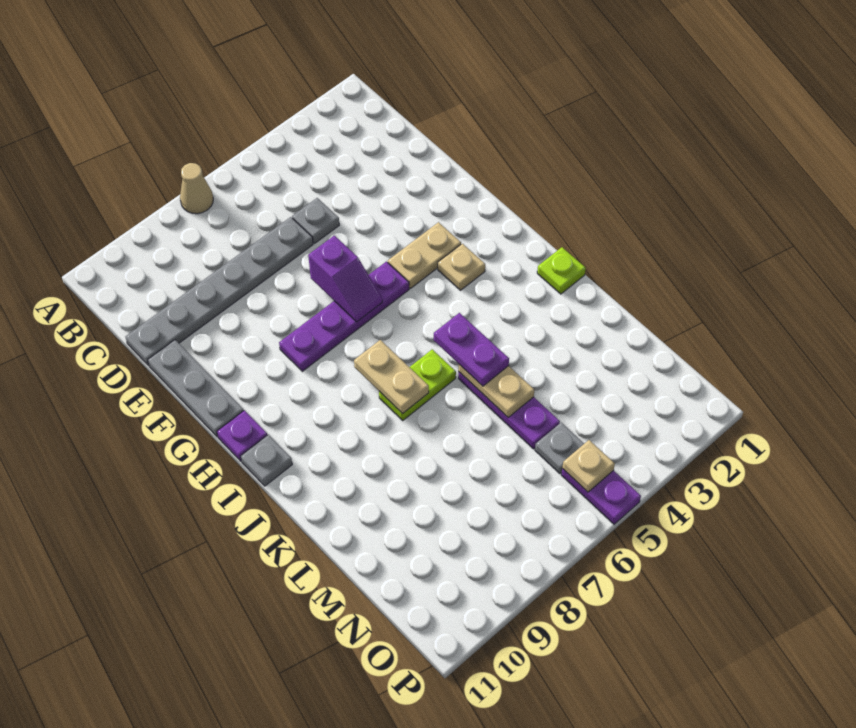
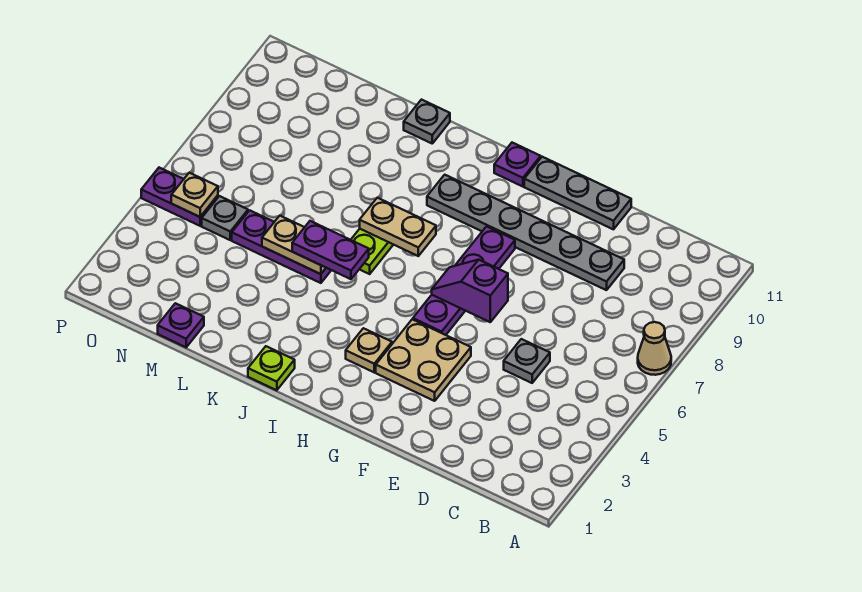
grey 1x6 plate [125,217,313,365] -> grey 1x6 plate turned to [427,175,624,290]
tan 1x2 plate [388,222,461,288] -> tan 2x2 plate [376,319,471,401]
grey 1x1 plate [241,435,292,486] -> grey 1x1 plate moved to [404,100,450,143]
none -> purple 1x1 plate [158,303,204,347]

